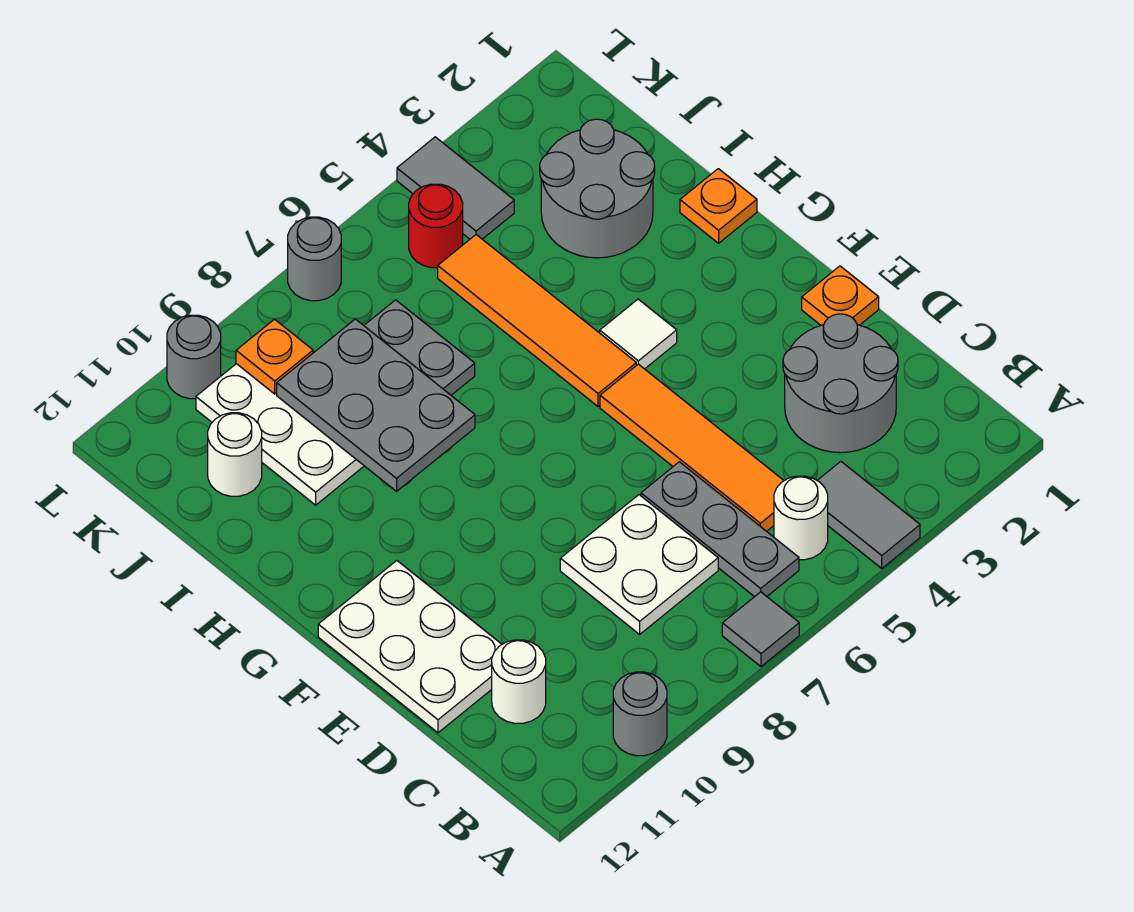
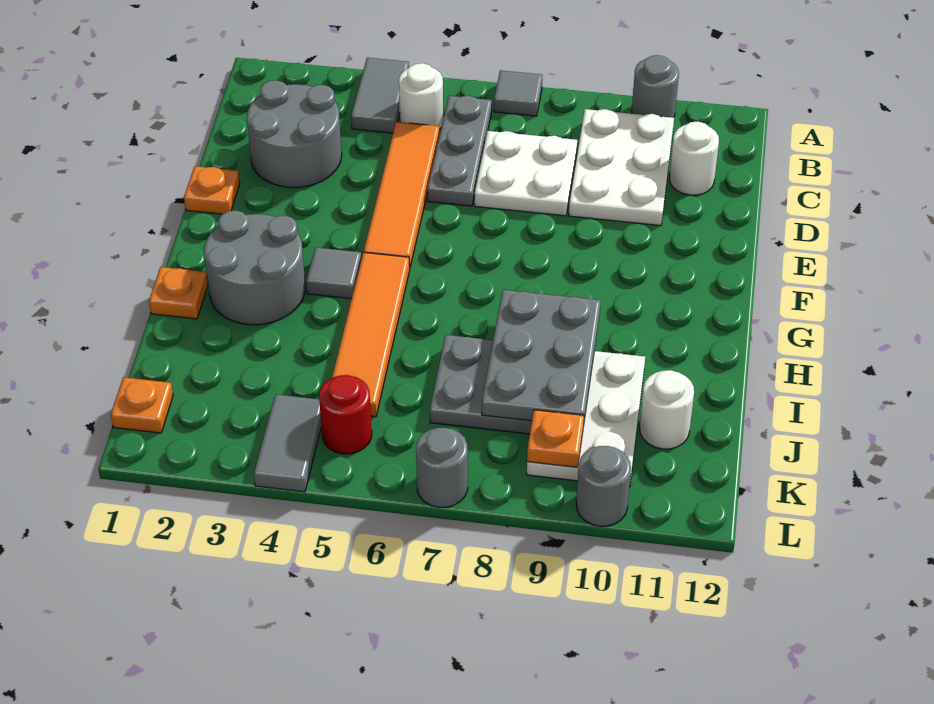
white 2x3 plate [318,561,502,733] -> white 2x3 plate moved to [569,109,674,226]
white 1x1 tile [600,299,677,369] -> grey 1x1 tile [306,247,361,299]
grey 2x2 round brick [540,119,655,258] -> grey 2x2 round brick moved to [204,210,305,325]
none -> orange 1x1 plate [111,377,173,433]

